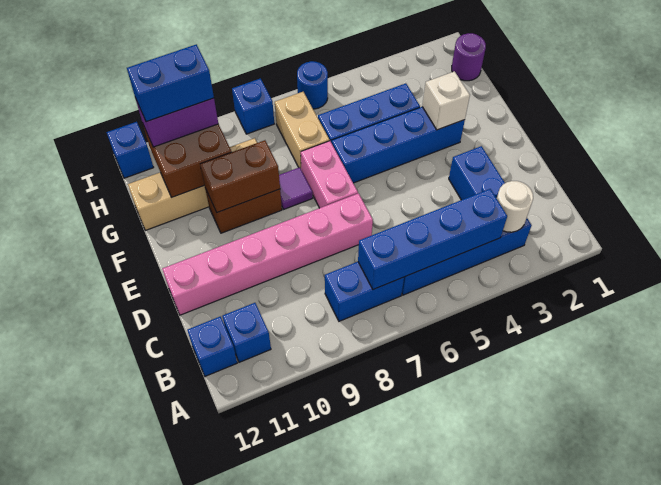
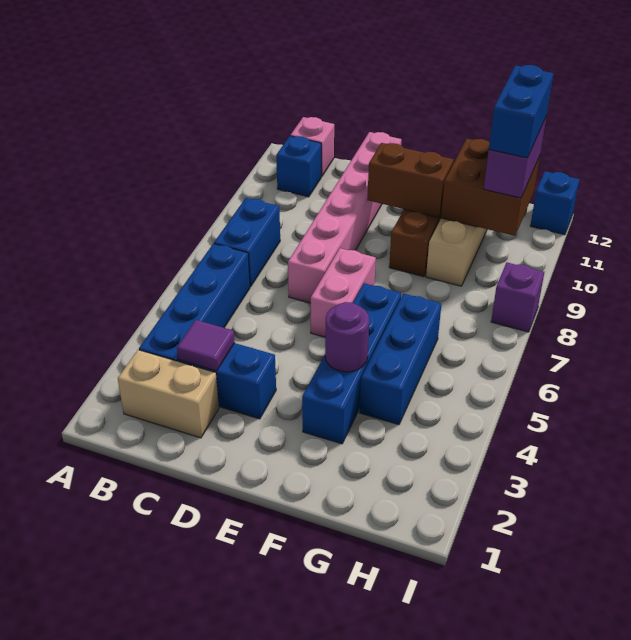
white 1x1 round brick [497,181,533,232] -> none
blue 1x4 brick [358,189,507,289] -> none
blue 1x1 brick [187,317,237,376] -> pink 1x1 brick [290,117,334,177]
pink 1x2 brick [301,141,358,208] -> pink 1x2 brick turned to [311,248,376,337]
white 1x1 brick [422,71,470,130] -> none
purple 1x1 tile [279,167,313,209] -> purple 1x1 tile moved to [177,320,235,371]
brown 1x2 brick [200,140,280,213] -> brown 1x2 brick turned to [367,143,454,217]
tan 1x2 brick [275,92,330,168] -> tan 1x2 brick moved to [118,350,219,438]
purple 1x1 round brick [452,33,486,81] -> purple 1x1 round brick moved to [325,302,369,372]
blue 1x1 round brick [297,61,328,109] -> none
blue 1x1 brick [232,78,274,134] -> purple 1x1 brick [491,263,544,332]

